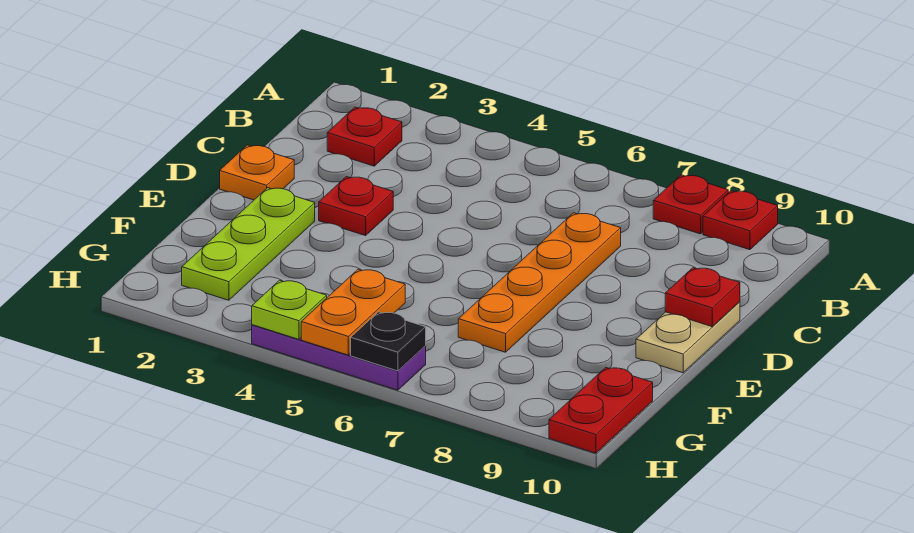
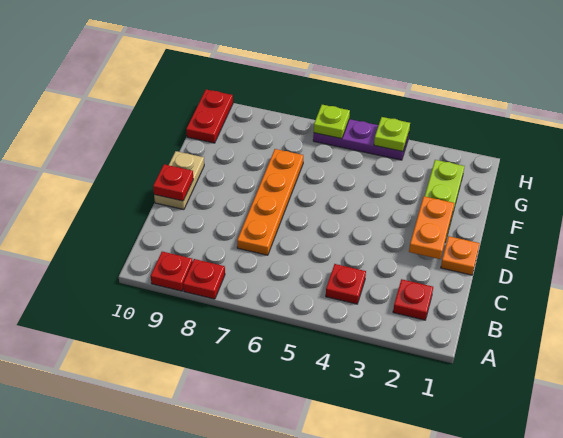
red 1x1 plate [319,177,393,236] -> red 1x1 plate moved to [326,264,366,304]
orange 1x2 plate [301,269,405,355] -> orange 1x2 plate moved to [409,196,454,259]
black 1x1 plate [351,312,426,371] -> lime 1x1 plate [314,105,350,139]

